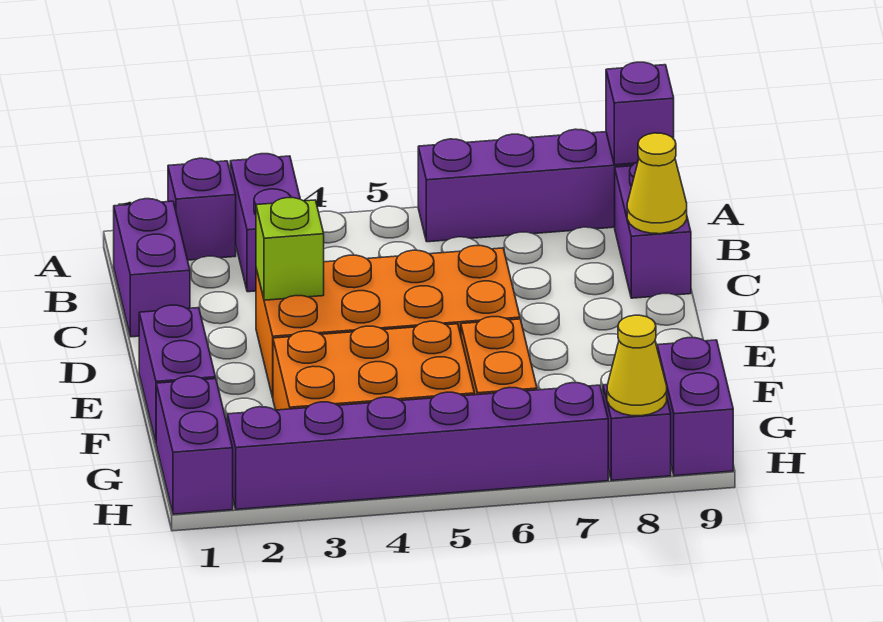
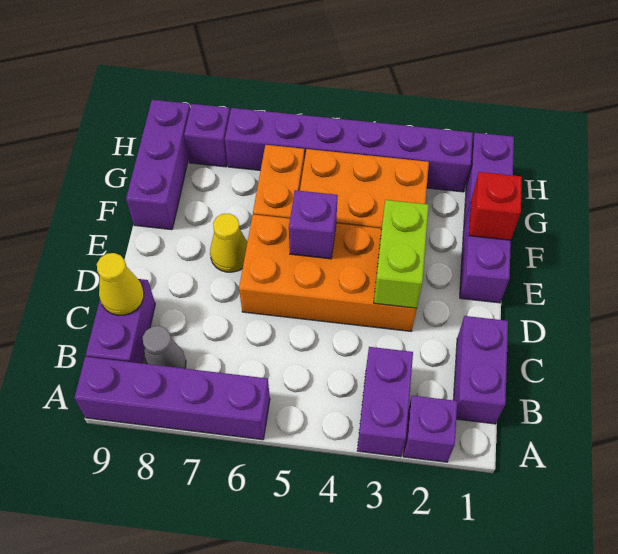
purple 1x1 brick [606,62,674,165] -> purple 1x1 brick moved to [289,190,338,259]
none -> grey 1x1 cone [143,326,186,369]
lime 1x1 brick [256,198,324,300] -> lime 1x2 brick [374,200,429,308]
none -> red 1x1 brick [469,172,522,240]
purple 1x2 brick [657,338,733,476] -> purple 1x3 brick [126,100,190,230]
yellow 1x1 cone [607,315,667,416] -> yellow 1x1 cone moved to [210,214,247,272]

